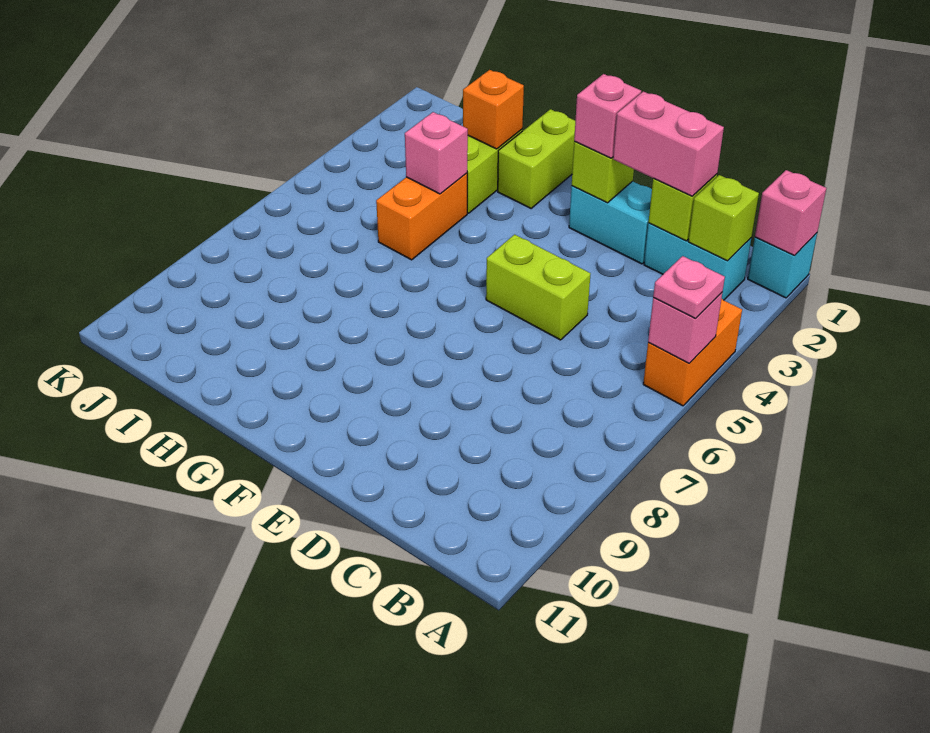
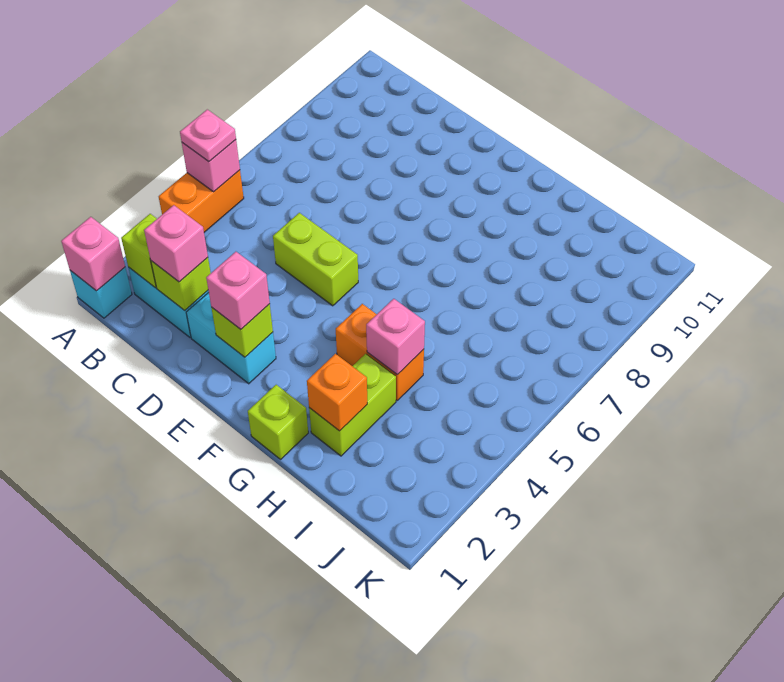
pink 1x2 brick [613,91,724,196] -> pink 1x1 brick [144,205,208,282]
lime 1x2 brick [498,109,575,208] -> lime 1x1 brick [248,385,308,459]
orange 1x2 brick [376,173,467,260] -> orange 1x2 brick turned to [336,304,424,400]

